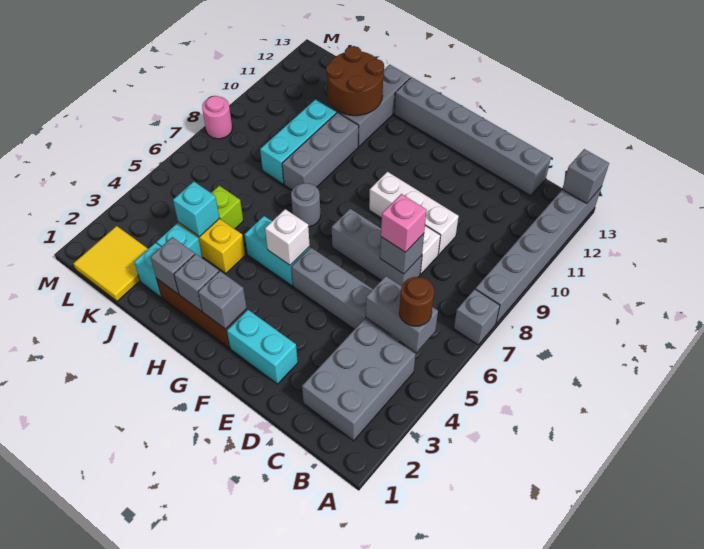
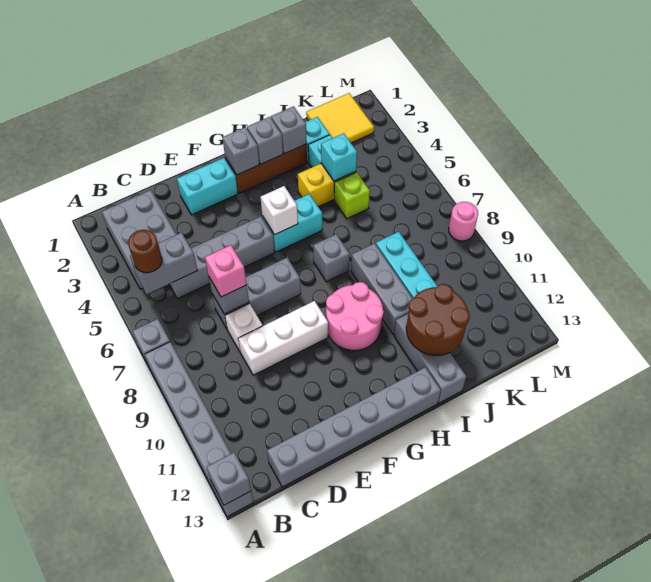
none -> pink 2x2 round brick [326,282,384,350]
grey 1x1 round brick [291,183,321,227] -> grey 1x1 brick [313,234,350,282]

